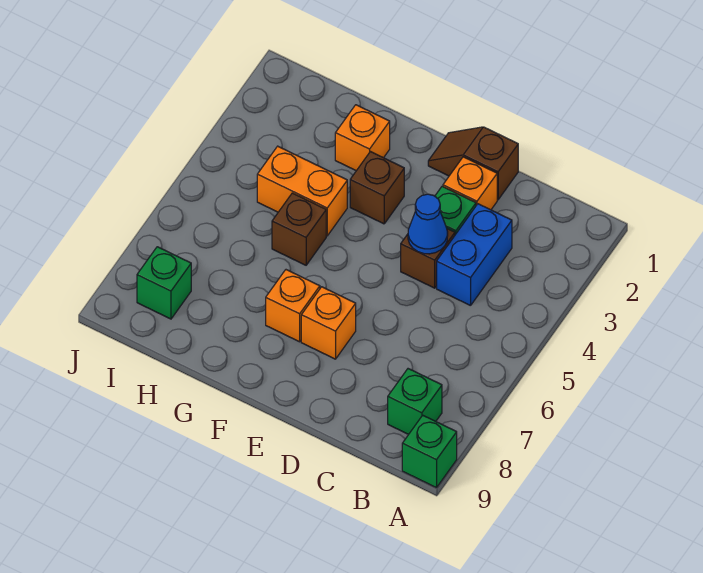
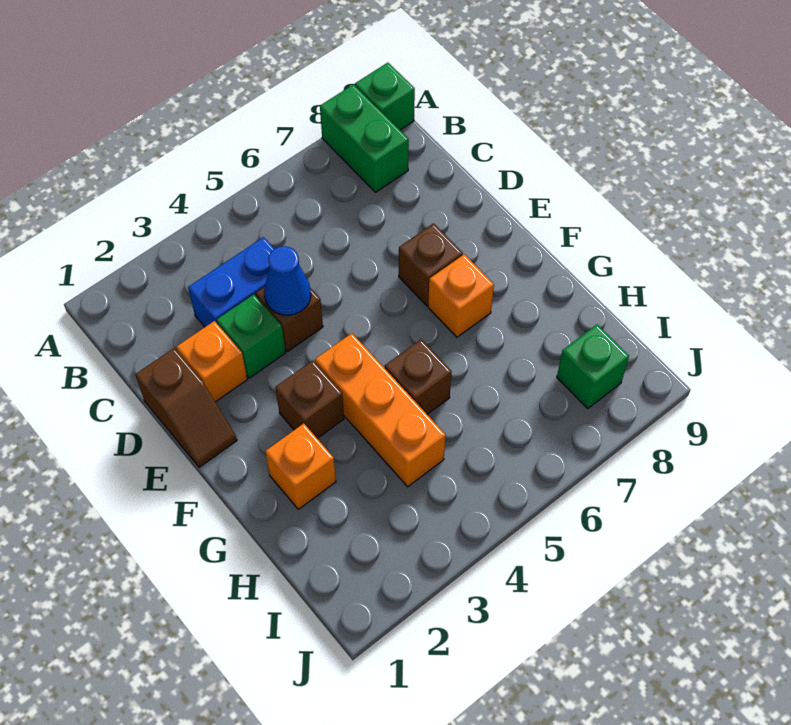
green 1x1 brick [388,369,442,434] -> green 1x2 brick [320,85,409,192]
orange 1x1 brick [301,287,356,359] -> brown 1x1 brick [399,223,463,306]
orange 1x2 brick [257,146,347,236] -> orange 1x3 brick [315,333,446,487]

